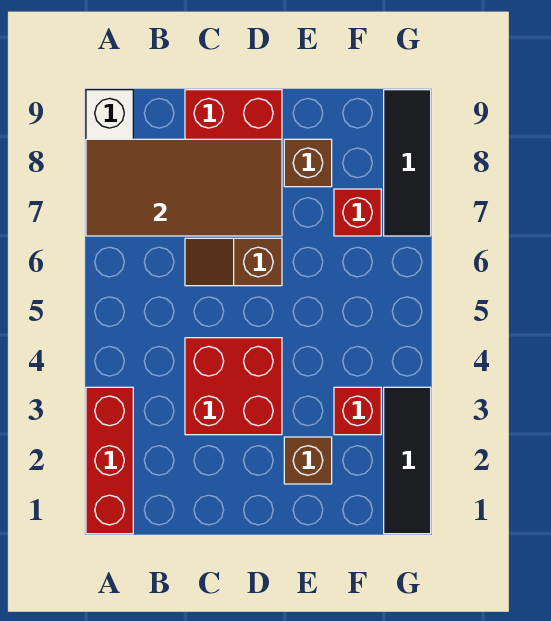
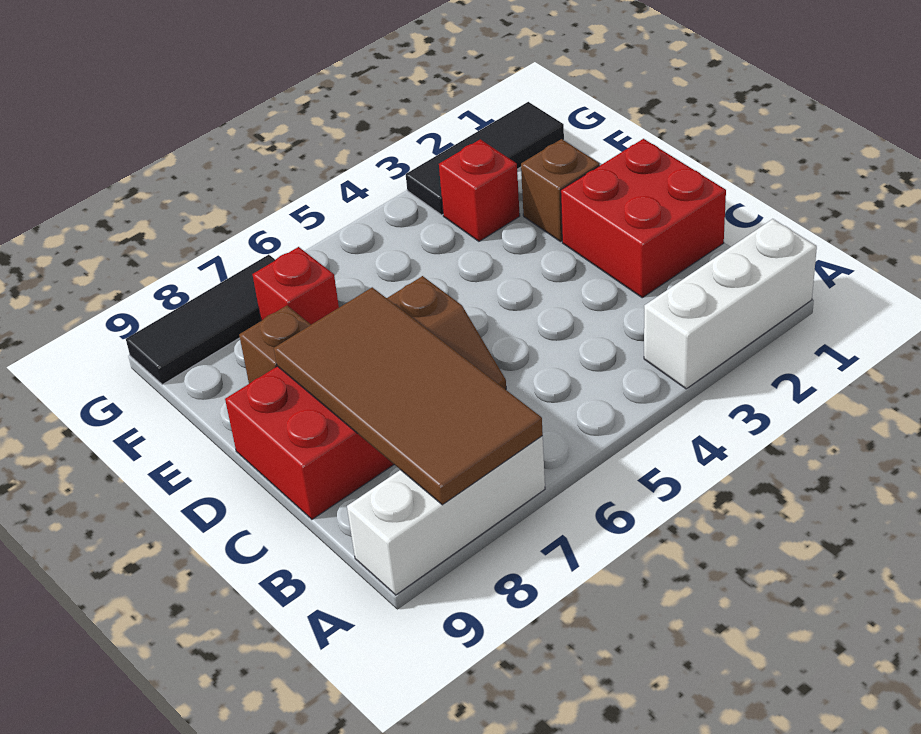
red 1x3 brick [86,387,133,534] -> white 1x3 brick [644,219,817,389]
red 2x2 brick [185,338,282,435] -> red 2x2 brick moved to [561,139,726,298]

